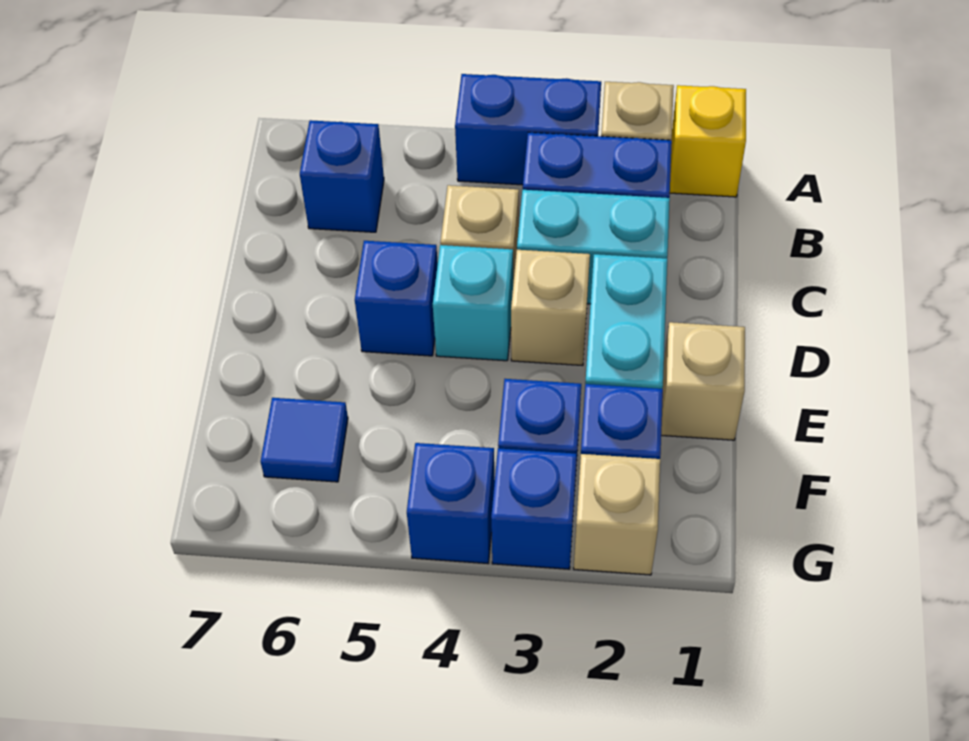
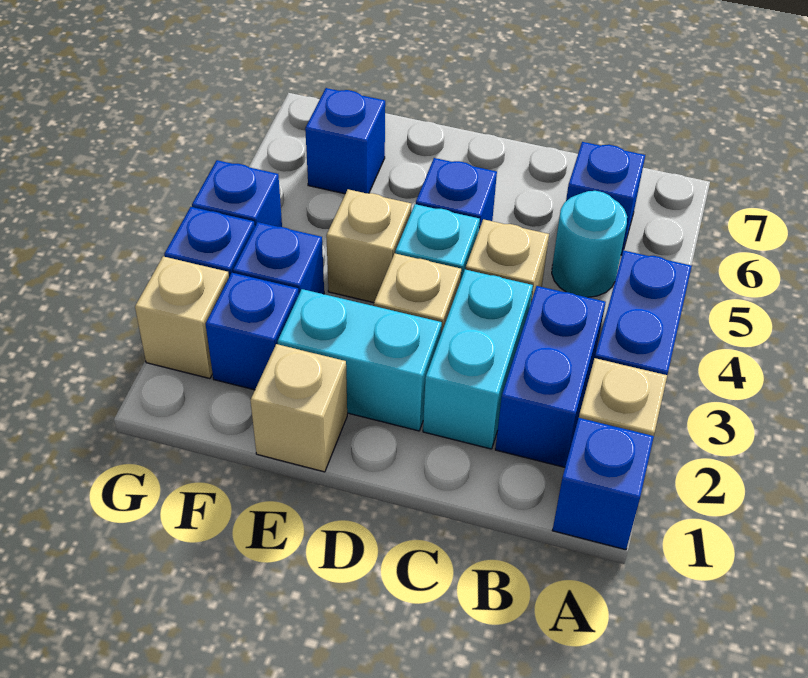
yellow 1x1 brick [670,85,746,197] -> blue 1x1 brick [552,418,654,550]
none -> cyan 1x1 round brick [552,191,627,297]
none -> tan 1x1 brick [326,189,411,303]
blue 1x1 tile [261,398,348,482] -> blue 1x1 brick [305,88,385,194]

